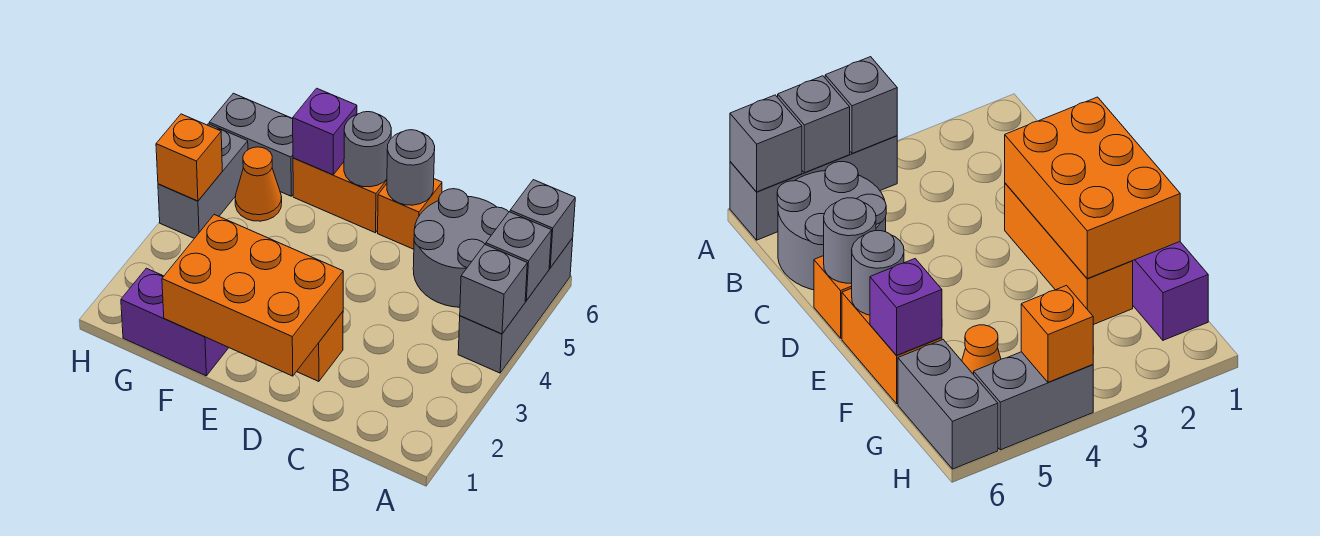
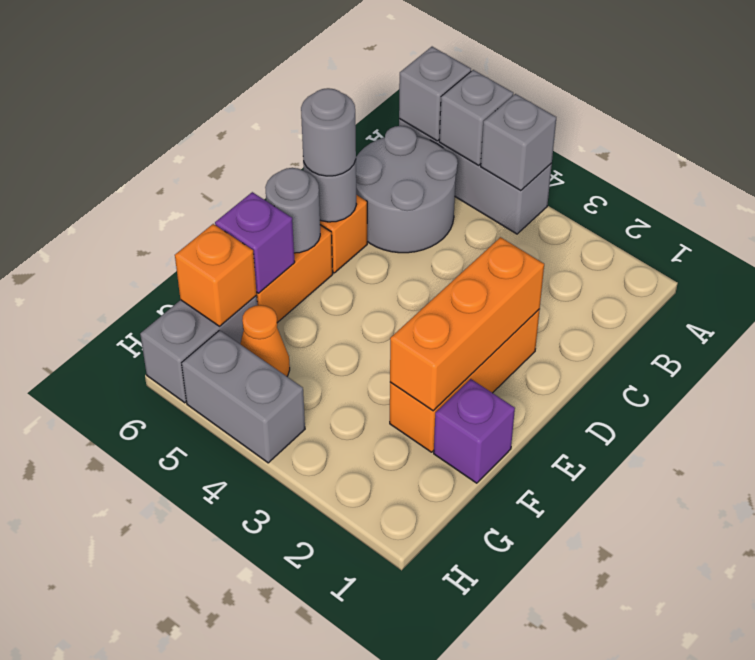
orange 2x3 brick [162,215,343,376] -> orange 1x3 brick [390,237,544,411]
none -> grey 1x1 round brick [301,88,356,176]
purple 1x2 brick [121,268,229,376] -> purple 1x1 brick [434,379,515,483]
orange 1x1 brick [156,114,222,201] -> orange 1x1 brick moved to [175,224,257,326]

